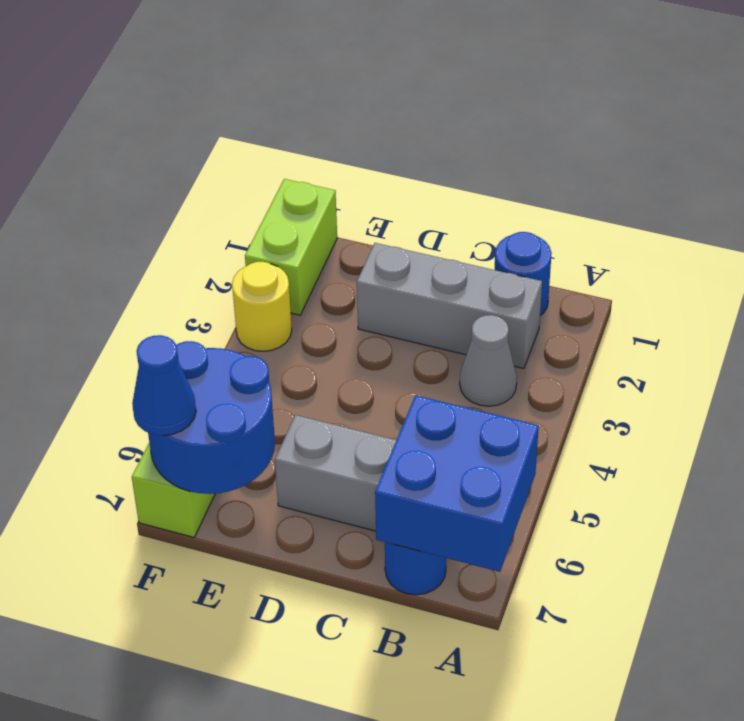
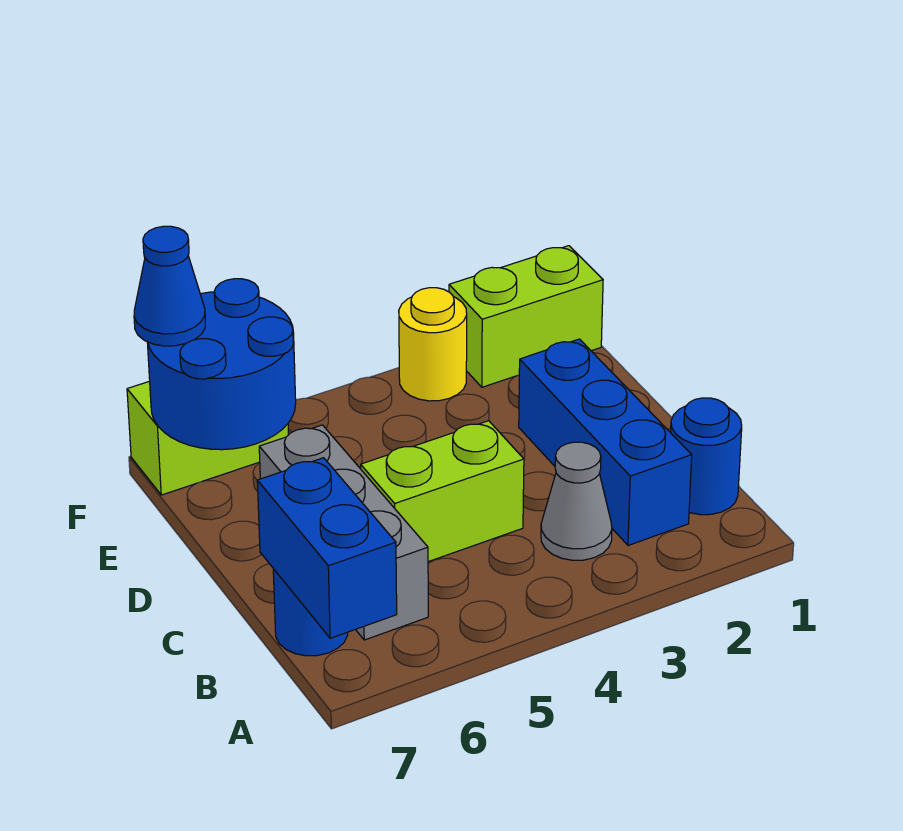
blue 2x2 brick [375,395,539,572] -> blue 1x2 brick [257,458,397,638]
grey 1x3 brick [357,243,542,368] -> blue 1x3 brick [519,339,692,545]
none -> lime 1x2 brick [361,421,524,562]

